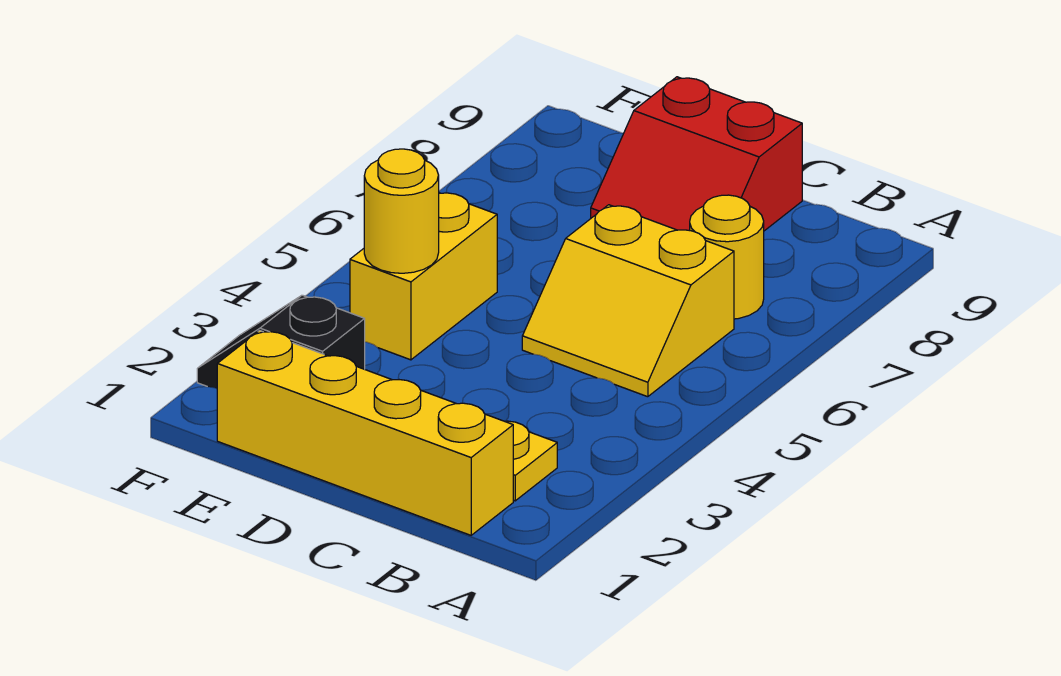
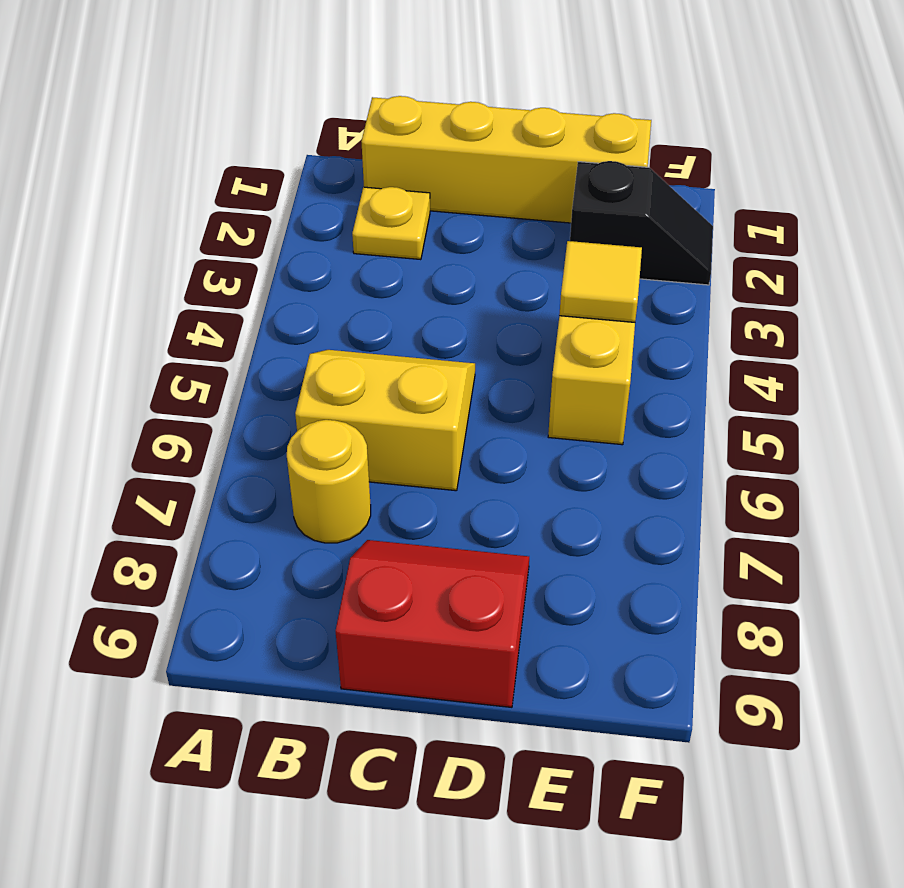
yellow 1x1 round brick [364,149,439,273] -> yellow 1x1 tile [559,241,642,322]

